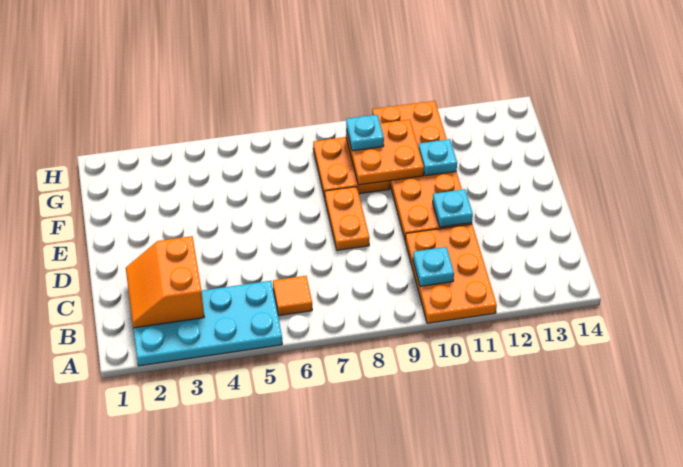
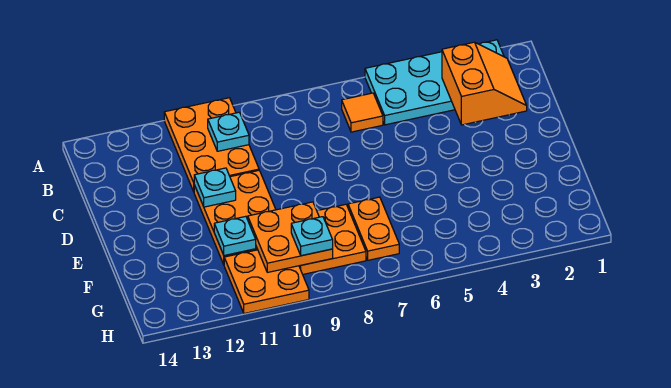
orange 1x2 plate [325,187,370,250] -> orange 1x2 plate moved to [348,197,399,260]

